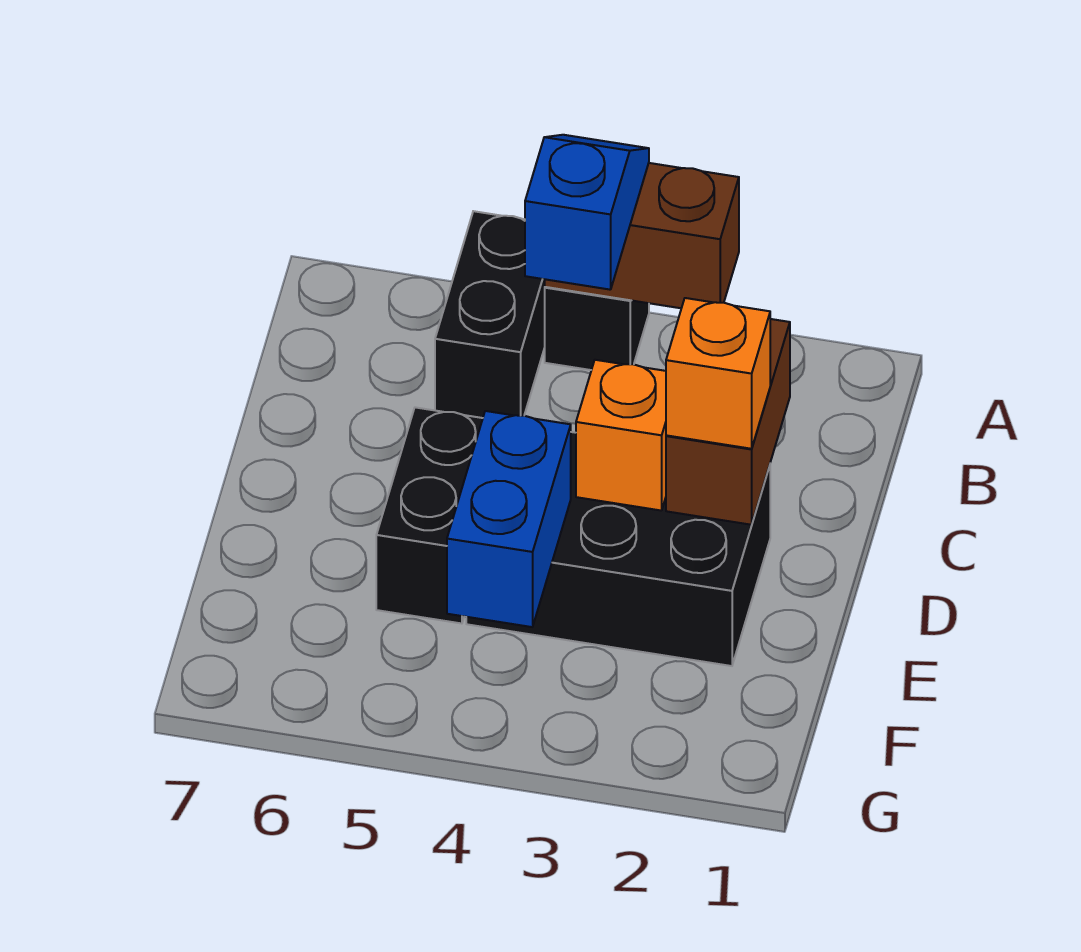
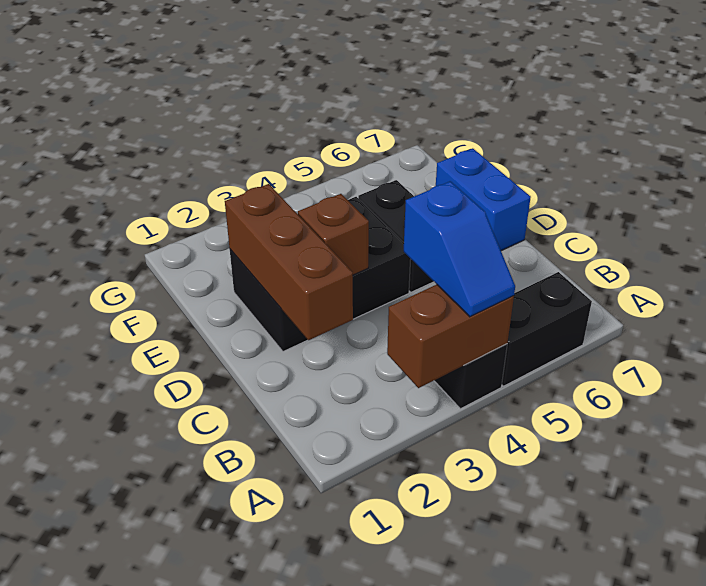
black 1x2 brick [435,211,545,418] -> black 1x2 brick turned to [502,272,592,386]
brown 1x2 brick [666,319,790,525] -> brown 1x3 brick [225,184,353,340]
orange 1x1 brick [666,298,770,449] -> none
orange 1x1 brick [576,360,666,511] -> brown 1x1 brick [298,194,369,275]
blue 1x2 brick [447,411,571,627] -> blue 1x2 brick moved to [436,148,531,251]

